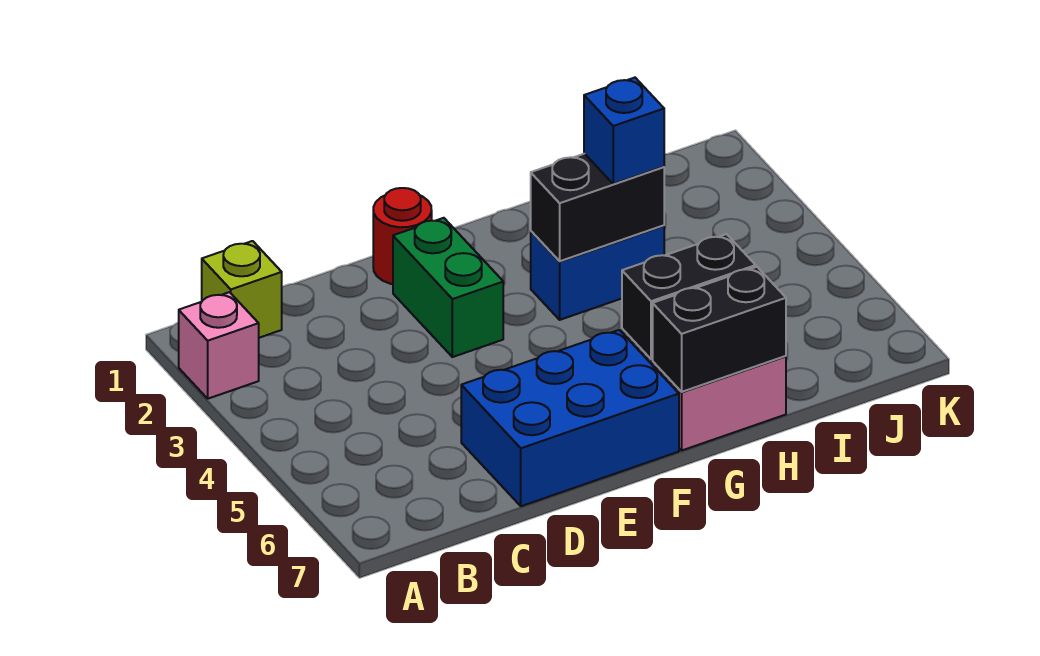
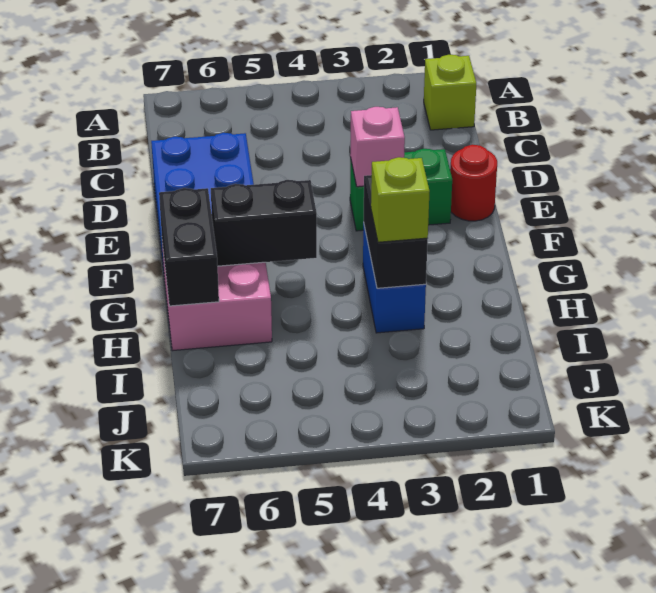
pink 1x1 brick [179,292,259,399] -> pink 1x1 brick moved to [350,107,405,187]
black 1x2 brick [622,234,756,359] -> black 1x2 brick turned to [211,180,317,266]
blue 1x1 brick [584,78,664,184] -> lime 1x1 brick [371,157,430,242]

